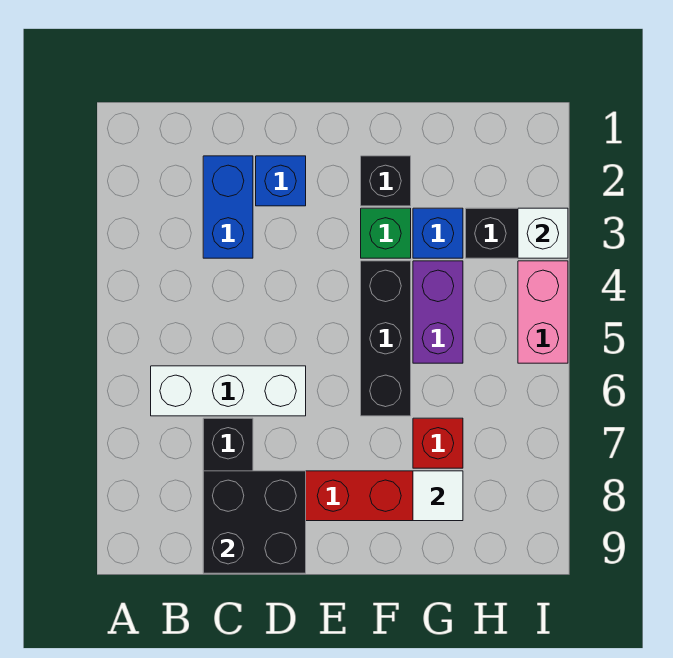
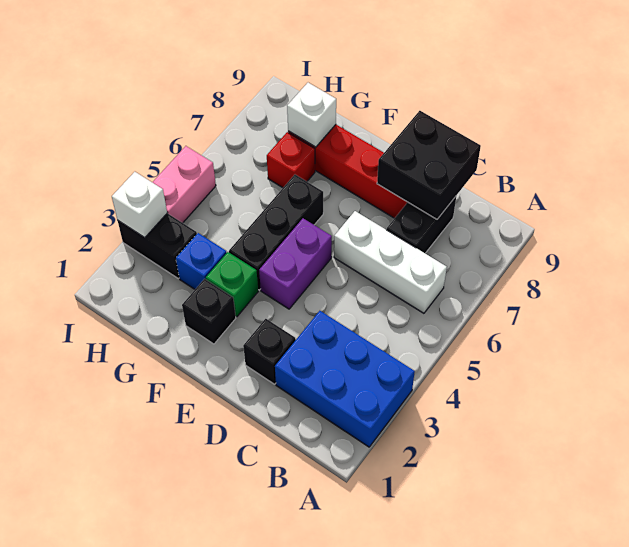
blue 1x2 brick [203,156,253,258] -> blue 2x3 brick [275,311,415,447]
blue 1x1 brick [256,156,306,206] -> black 1x1 brick [243,319,296,384]
purple 1x2 brick [413,261,463,363] -> purple 1x2 brick moved to [259,218,332,309]
white 1x1 tile [413,471,463,521] -> white 1x1 brick [287,83,336,147]

